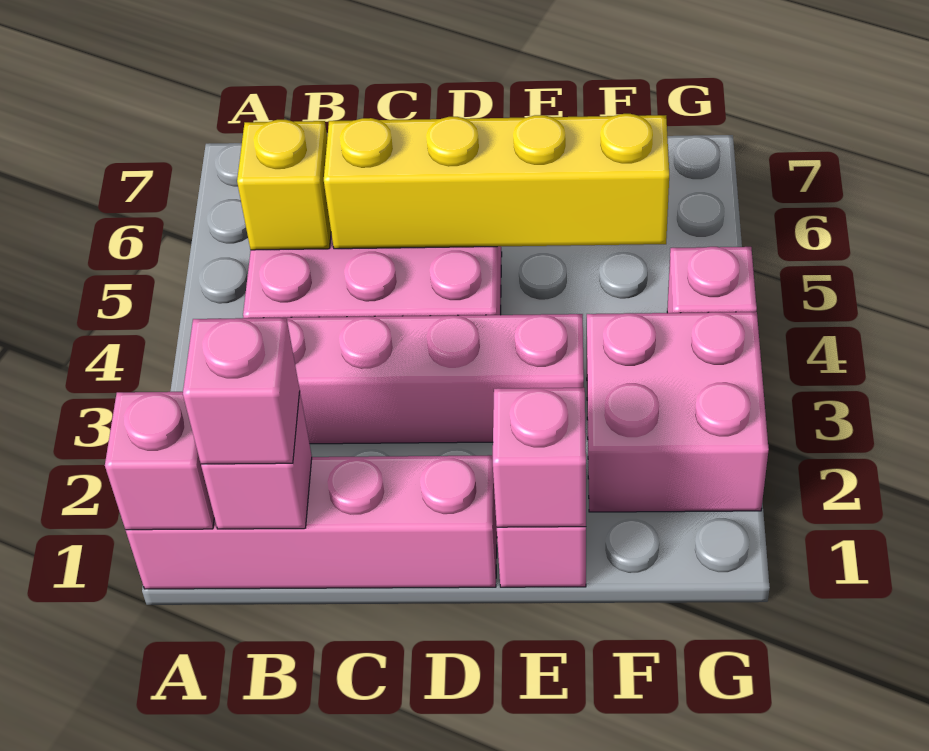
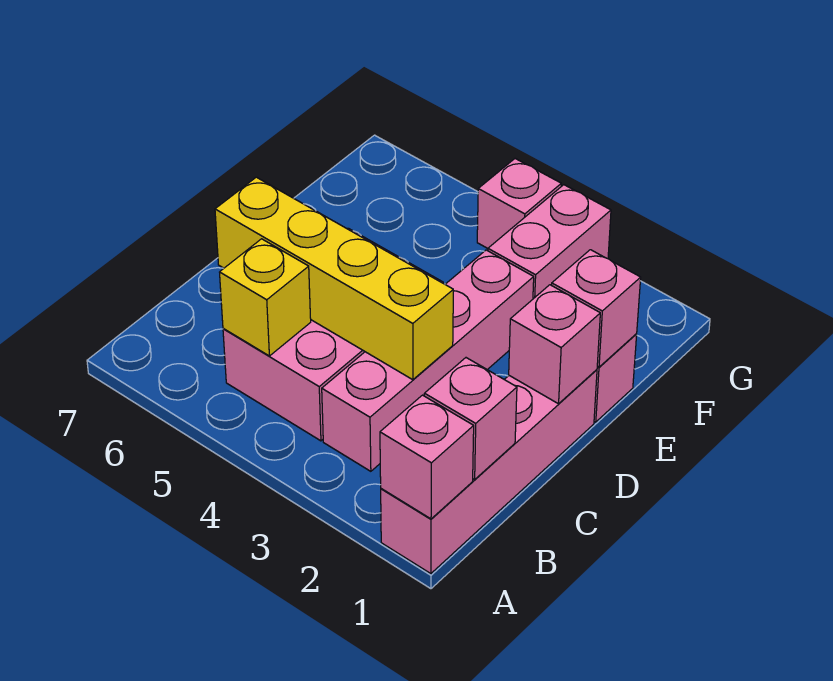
pink 1x1 brick [183,318,300,464] -> pink 1x1 brick moved to [509,285,600,404]
yellow 1x4 brick [324,114,669,249] -> yellow 1x4 brick turned to [215,177,453,380]
pink 2x2 brick [587,312,769,512] -> pink 1x2 brick [488,185,611,299]

